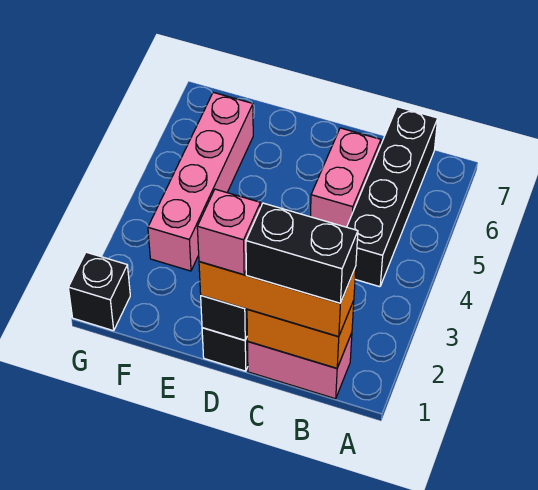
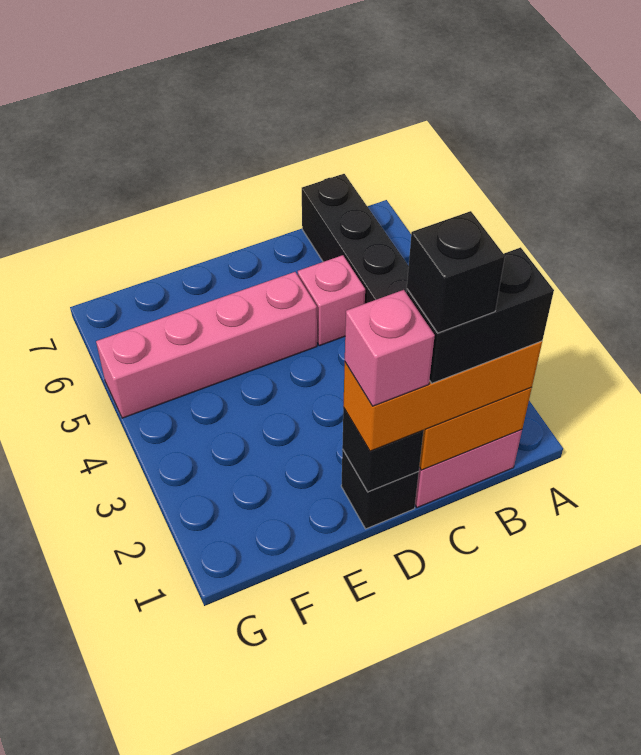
pink 1x2 brick [310,128,381,227] -> pink 1x1 brick [298,255,365,346]
pink 1x4 brick [148,92,253,271] -> pink 1x4 brick turned to [96,272,317,418]
black 1x1 brick [68,252,130,331] -> black 1x1 brick moved to [407,211,505,333]

